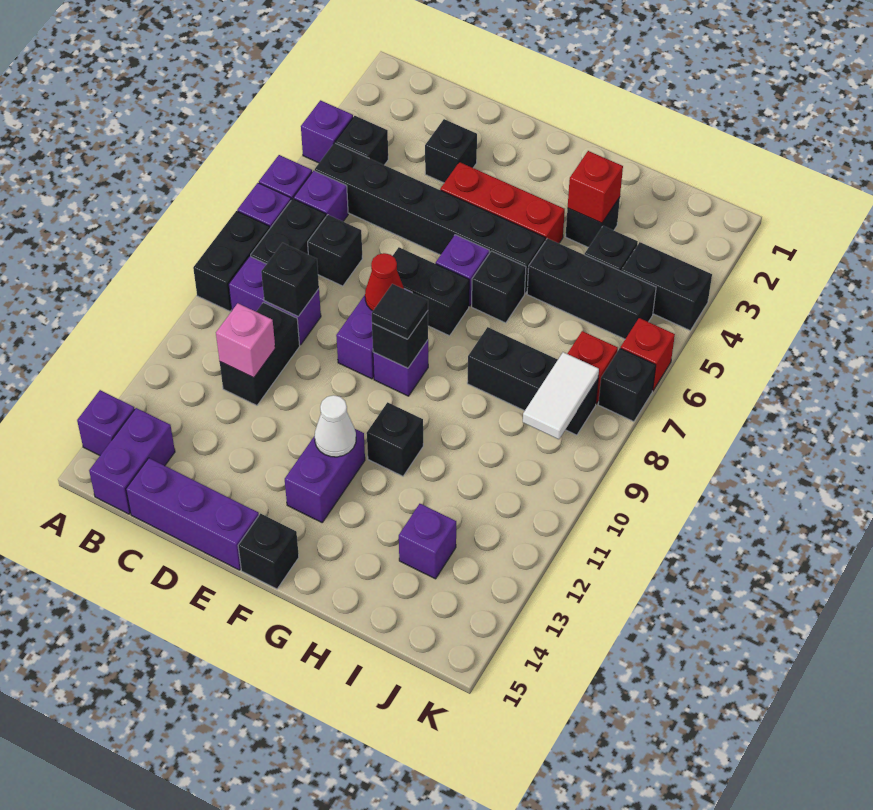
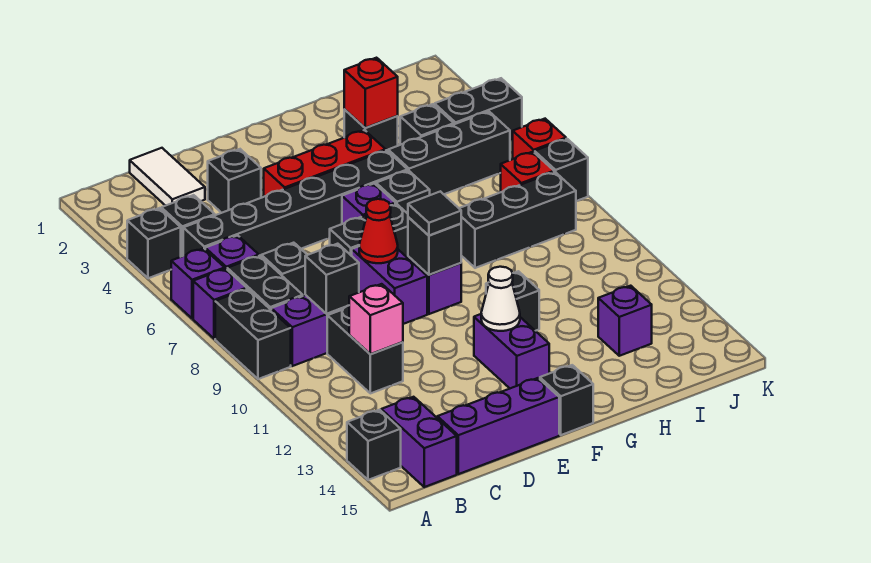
purple 1x1 brick [301,100,353,163] -> black 1x1 brick [127,208,181,278]
purple 1x1 brick [77,390,135,455] -> black 1x1 brick [347,410,401,480]
white 1x2 tile [523,352,599,439] -> white 1x2 tile moved to [130,148,205,206]

